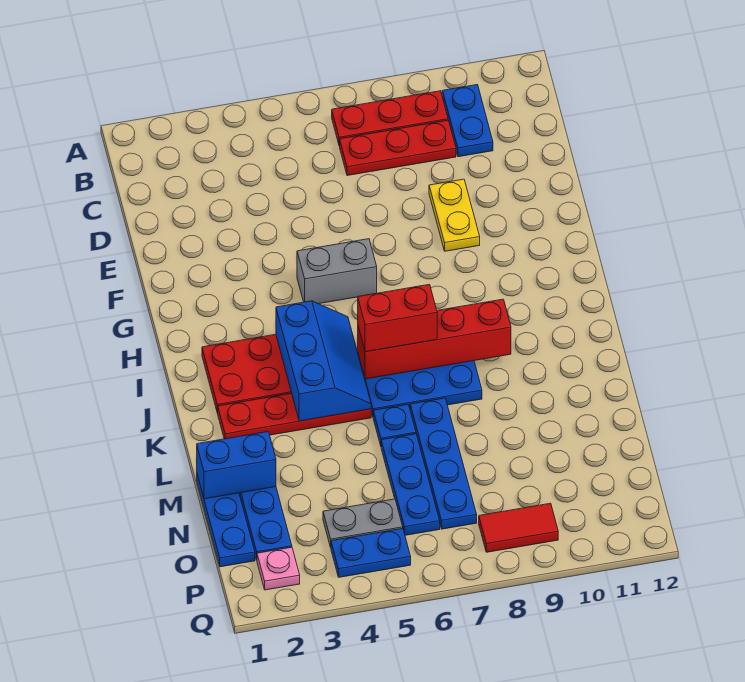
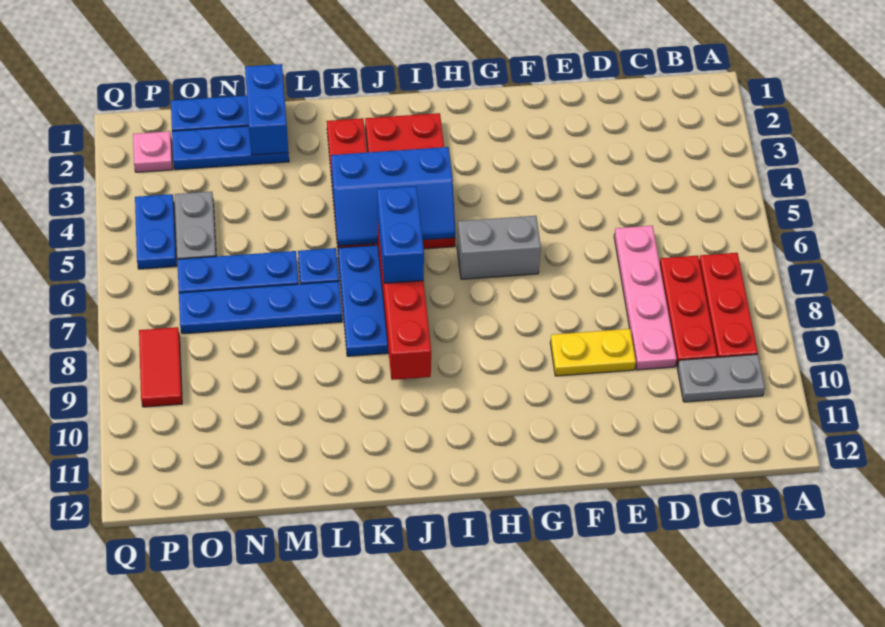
blue 1x2 plate [442,85,493,157] -> grey 1x2 plate [677,354,765,402]
none -> pink 1x4 plate [614,226,677,370]
grey 1x2 brick [297,239,377,304] -> grey 1x2 brick turned to [457,216,541,279]
red 1x2 brick [358,284,437,352] -> blue 1x2 brick [377,186,424,283]

